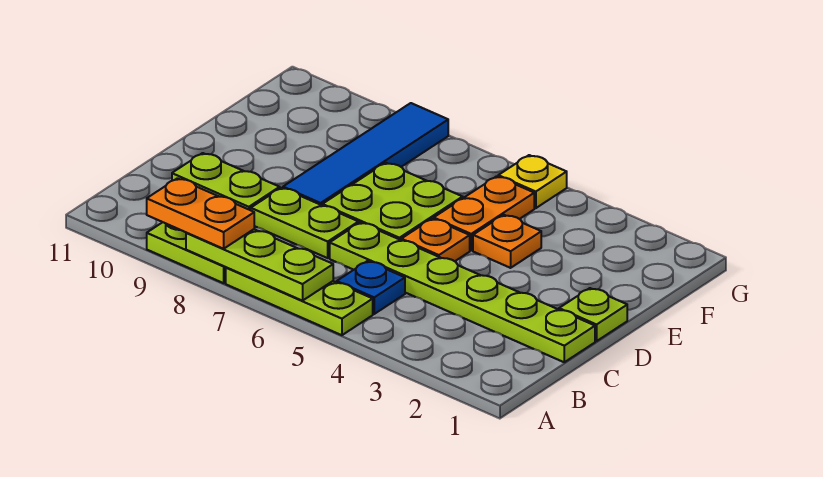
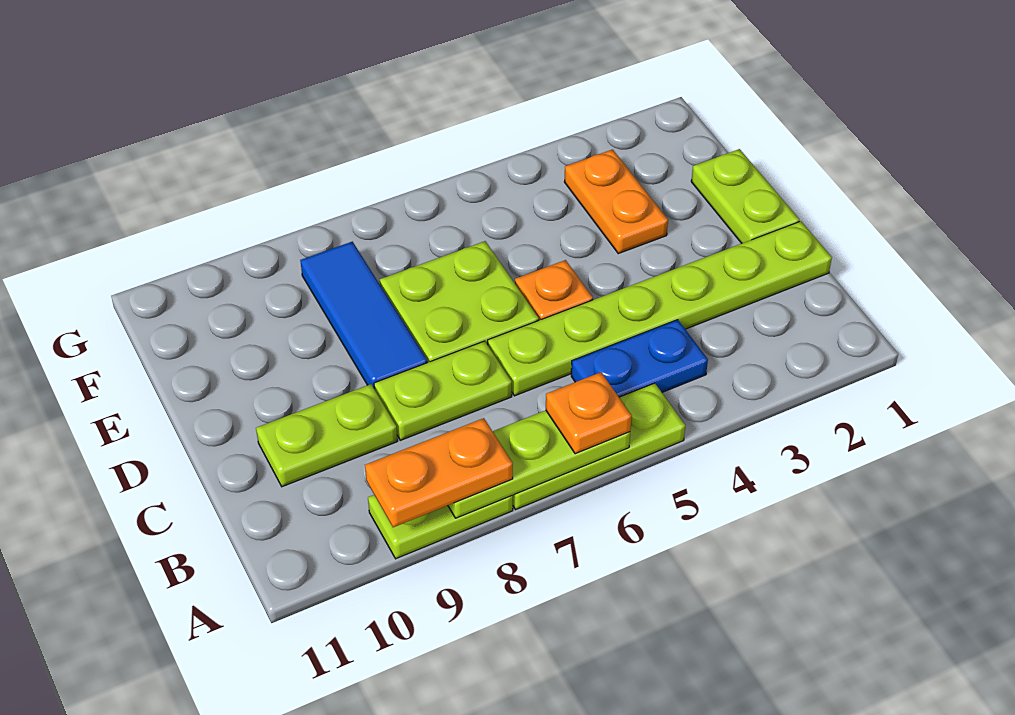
blue 1x1 plate [337,261,405,314] -> blue 1x2 plate [571,320,708,397]
lime 1x1 plate [559,288,627,341] -> lime 1x2 plate [691,149,799,243]
blue 1x4 tile [283,103,448,206] -> blue 1x3 tile [300,242,427,389]
orange 1x1 plate [473,215,541,268] -> orange 1x1 plate moved to [546,372,632,454]
orange 1x2 plate [434,176,534,250] -> orange 1x2 plate moved to [564,150,668,254]
yellow 1x1 plate [498,155,567,208] -> none

